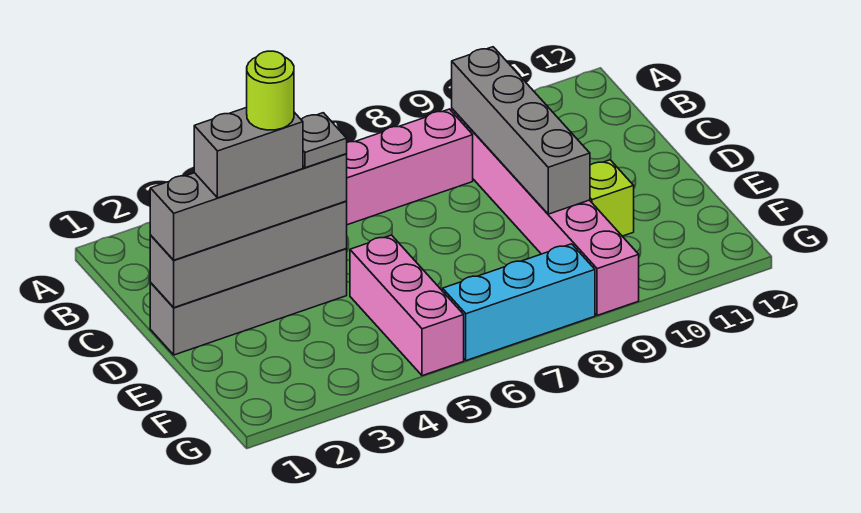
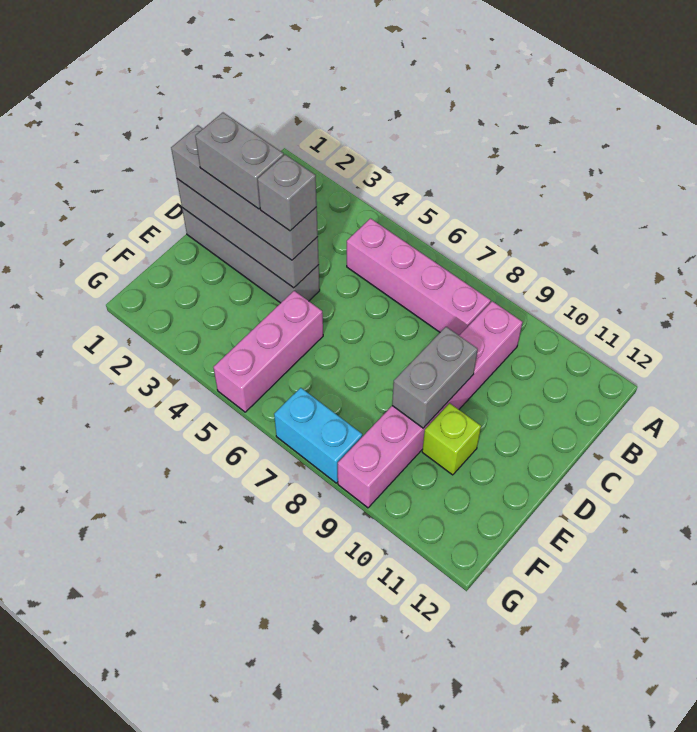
grey 1x4 brick [452,47,590,214] -> grey 1x2 brick [392,327,478,428]
lime 1x1 round brick [247,51,294,130] -> none
grey 1x1 plate [302,113,347,168] -> grey 1x1 brick [258,155,317,231]
cyan 1x3 brick [443,244,595,361] -> cyan 1x2 brick [274,388,362,483]

